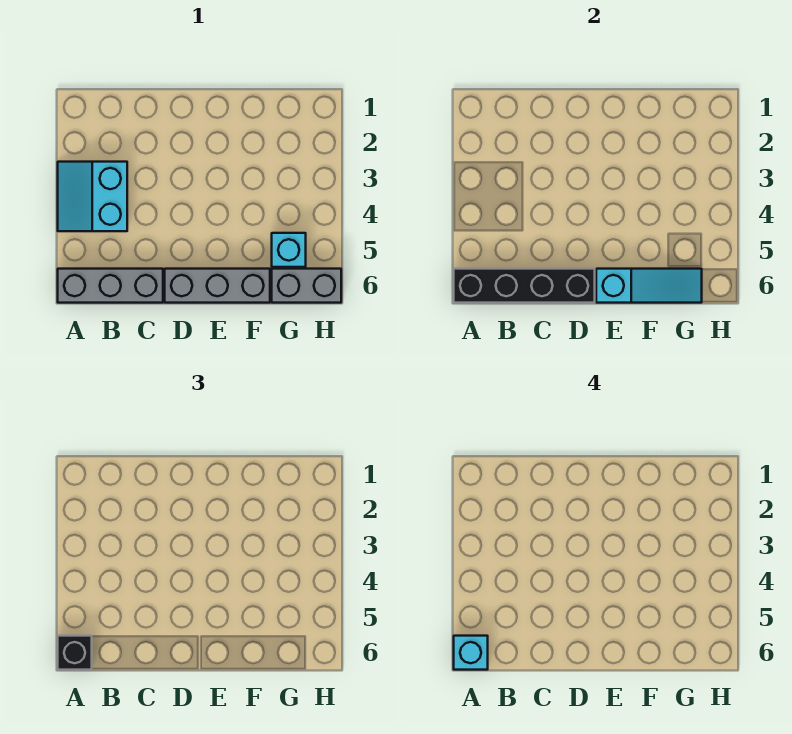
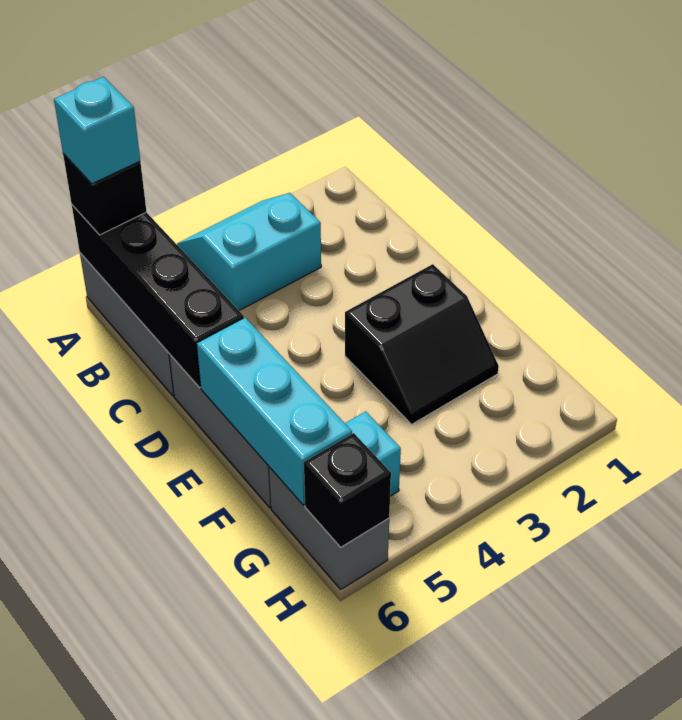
none -> black 2x2 slope [345,264,499,424]
cyan 1x3 slope [596,269,702,303] -> cyan 1x3 brick [197,318,352,505]
none -> black 1x1 brick [304,433,391,547]

